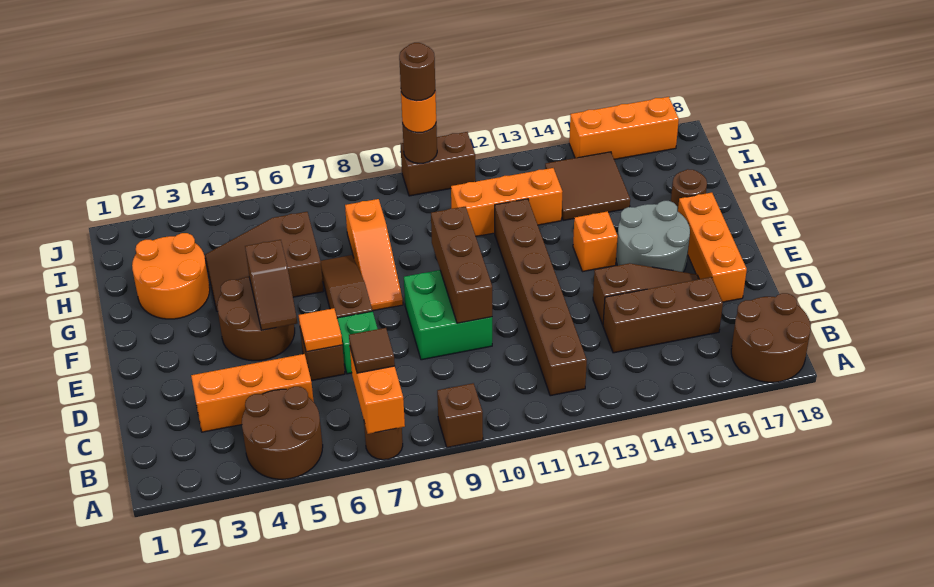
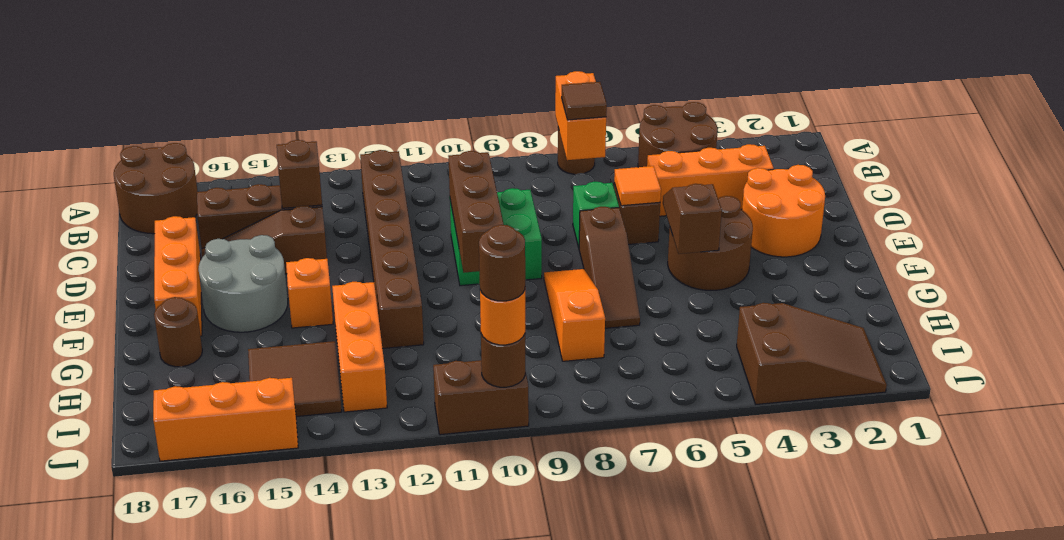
brown 1x1 brick [437,383,483,448] -> brown 1x1 brick moved to [277,140,322,208]
orange 2x2 round brick [132,233,210,319] -> orange 2x2 round brick moved to [742,165,825,257]
brown 2x3 slope [205,212,323,311] -> brown 2x3 slope moved to [737,303,887,404]
orange 1x3 brick [451,168,563,236] -> orange 1x3 brick turned to [332,282,387,412]

